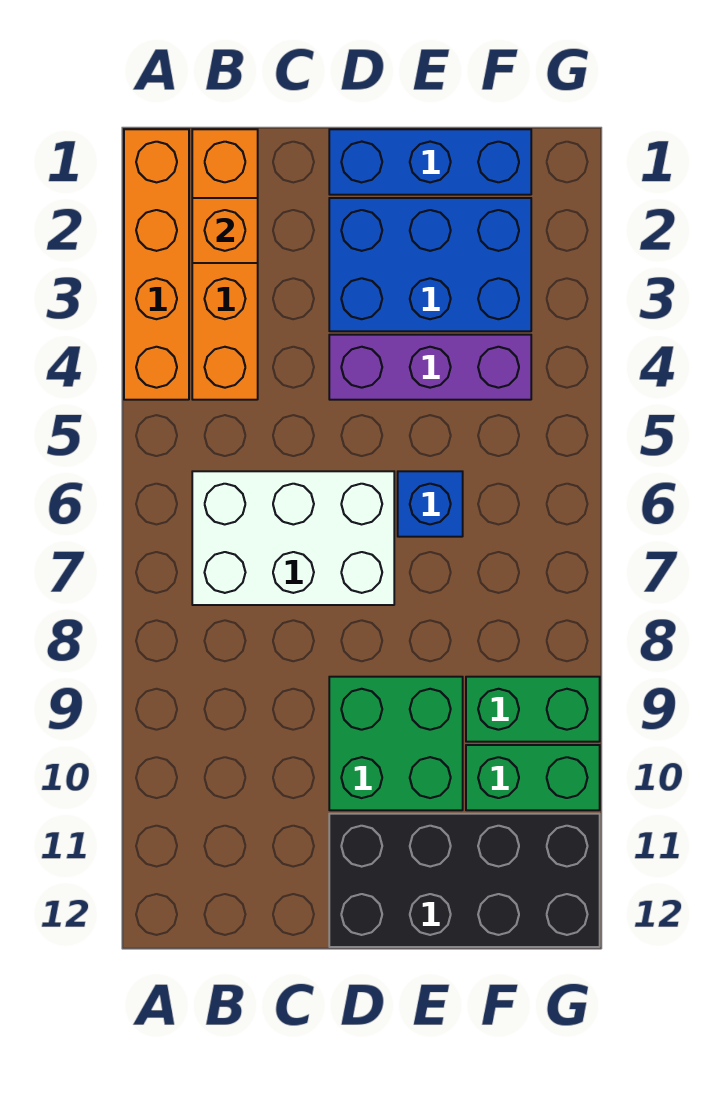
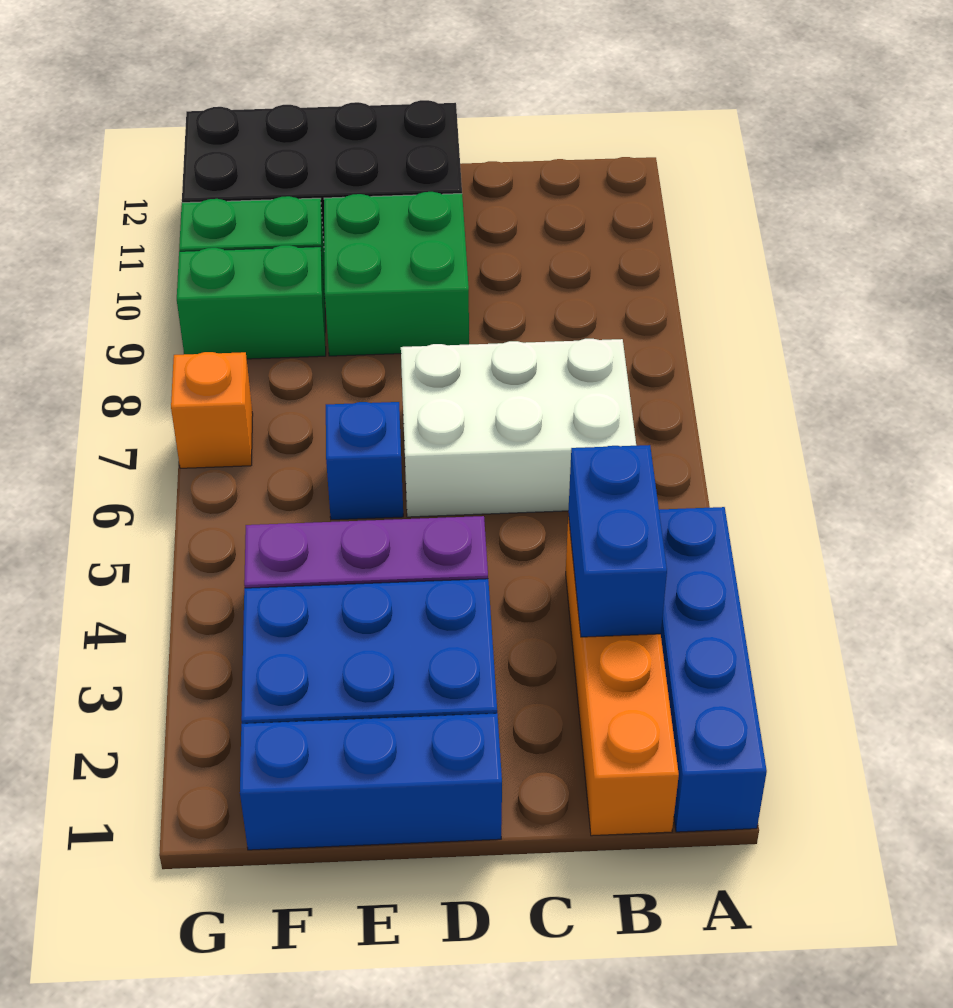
orange 1x4 brick [124,129,189,400] -> blue 1x4 brick [659,507,767,832]
orange 1x1 brick [192,198,258,263] -> orange 1x1 brick moved to [171,352,253,468]
none -> blue 1x2 brick [568,445,667,637]

